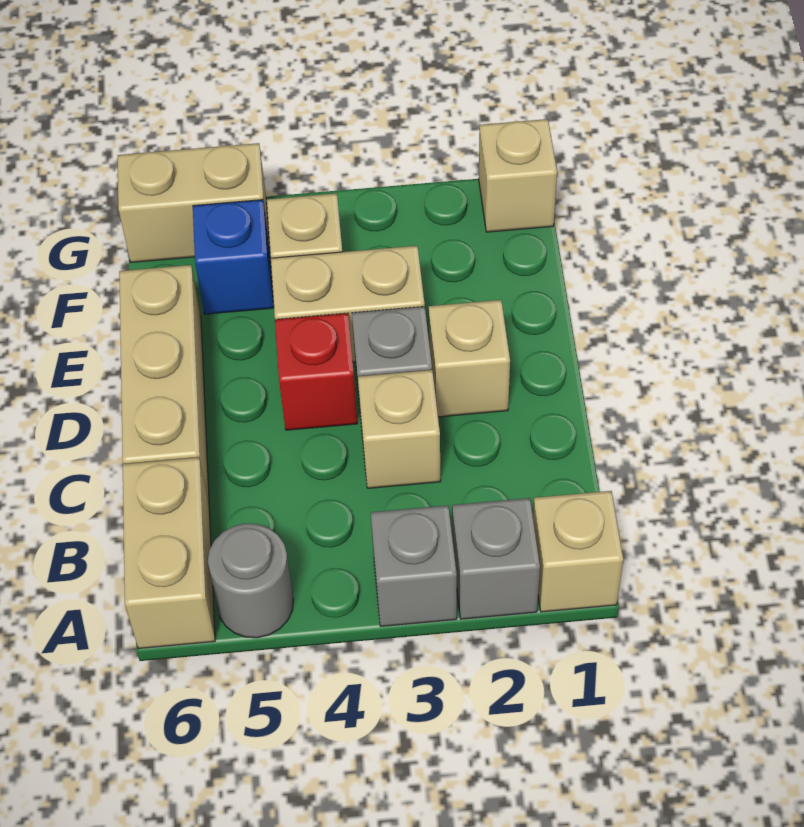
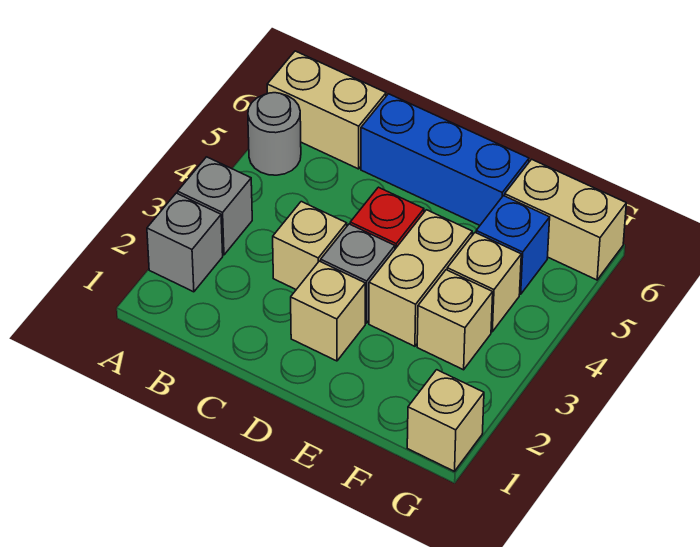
tan 1x1 brick [533,491,623,612] -> tan 1x1 brick moved to [417,270,493,370]
tan 1x3 brick [119,265,209,502] -> blue 1x3 brick [361,94,529,225]
tan 1x2 brick [117,143,270,262] -> tan 1x2 brick turned to [505,159,626,280]

